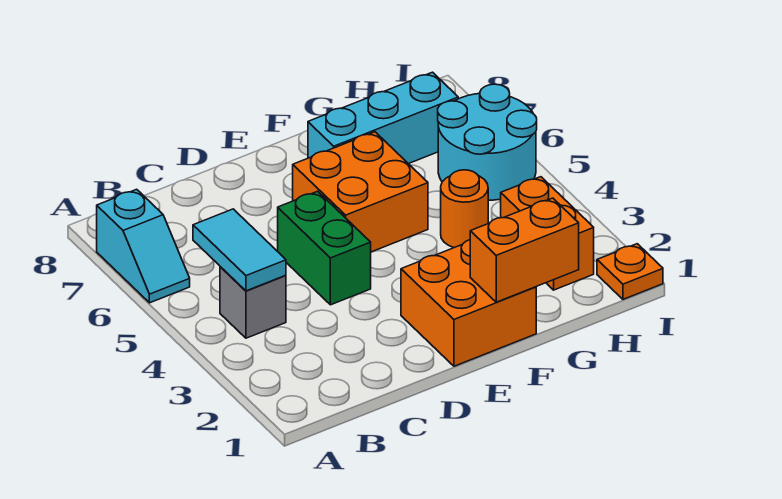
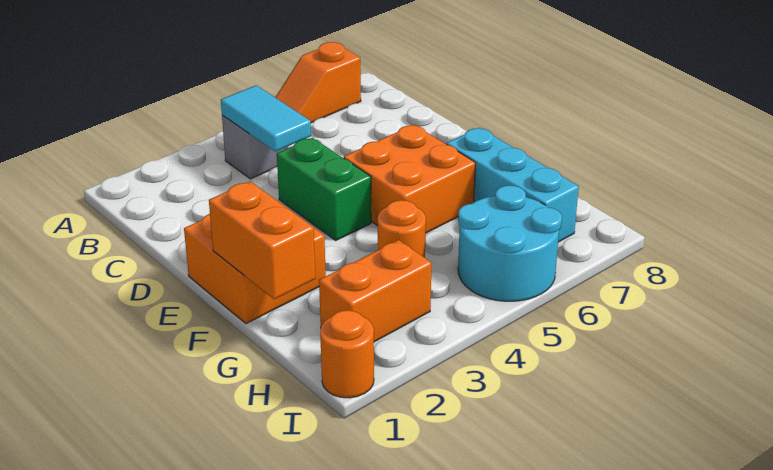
cyan 1x2 slope [97,189,190,303] -> orange 1x2 slope [275,42,361,123]
cyan 1x2 tile [193,209,286,291] -> cyan 1x2 tile turned to [221,85,311,152]
green 1x2 brick [278,191,371,305] -> green 1x2 brick turned to [277,138,371,240]
orange 1x1 plate [597,244,663,299] -> orange 1x1 round brick [320,310,374,398]

